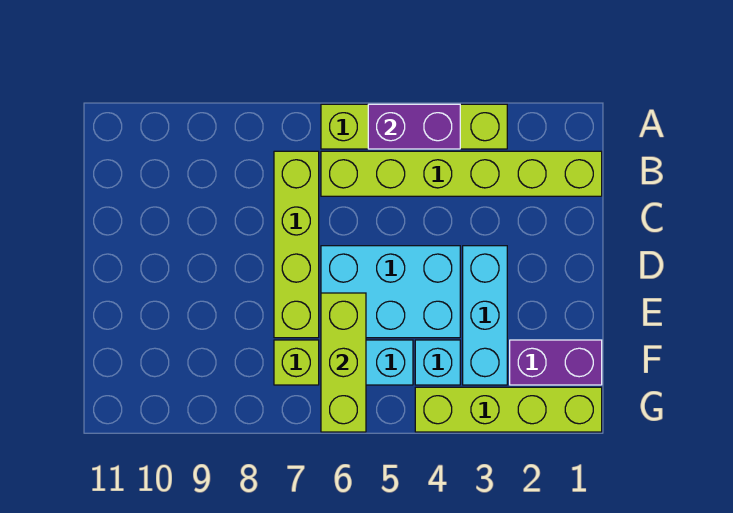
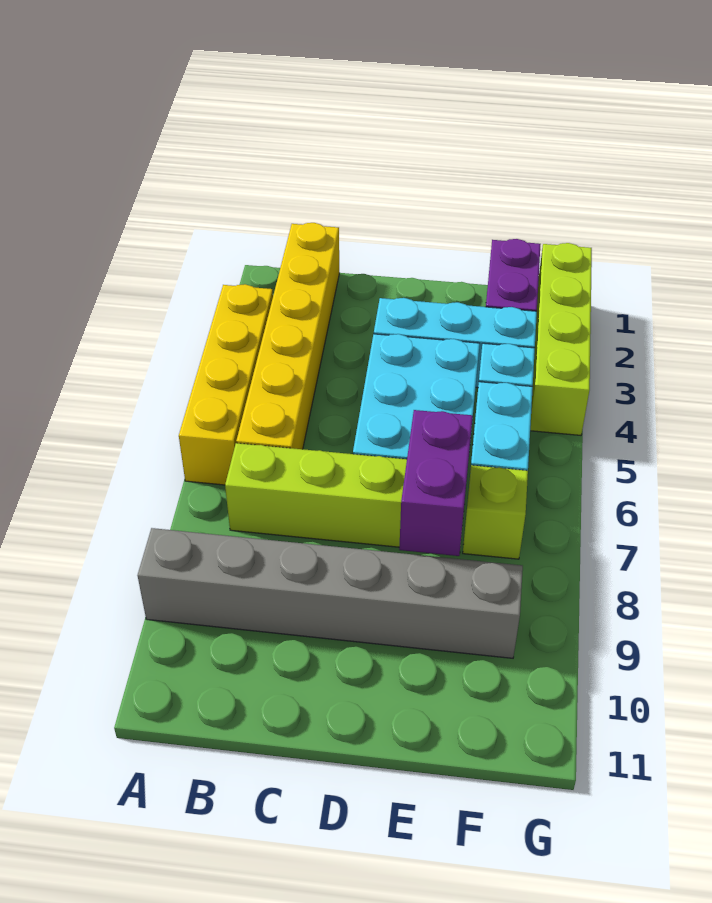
lime 1x4 brick [321,104,507,149] -> yellow 1x4 brick [179,284,273,485]
purple 1x2 brick [368,104,460,149] -> purple 1x2 brick moved to [399,410,473,556]
none -> grey 1x6 brick [138,528,523,658]
lime 1x6 brick [321,151,602,196] -> yellow 1x6 brick [236,223,339,449]
lime 1x3 brick [321,293,366,432] -> none

